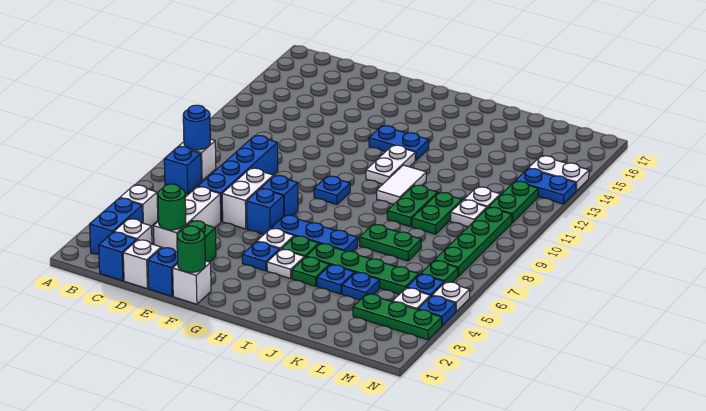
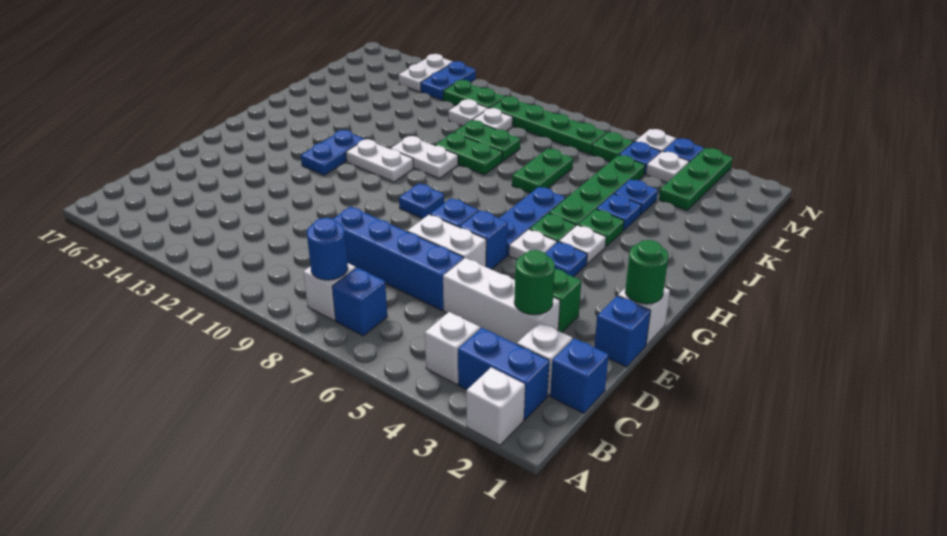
white 1x1 brick [123,240,161,288] -> white 1x1 brick moved to [466,367,525,445]
white 1x2 tile [377,165,426,204] -> white 1x2 plate [391,136,458,178]

